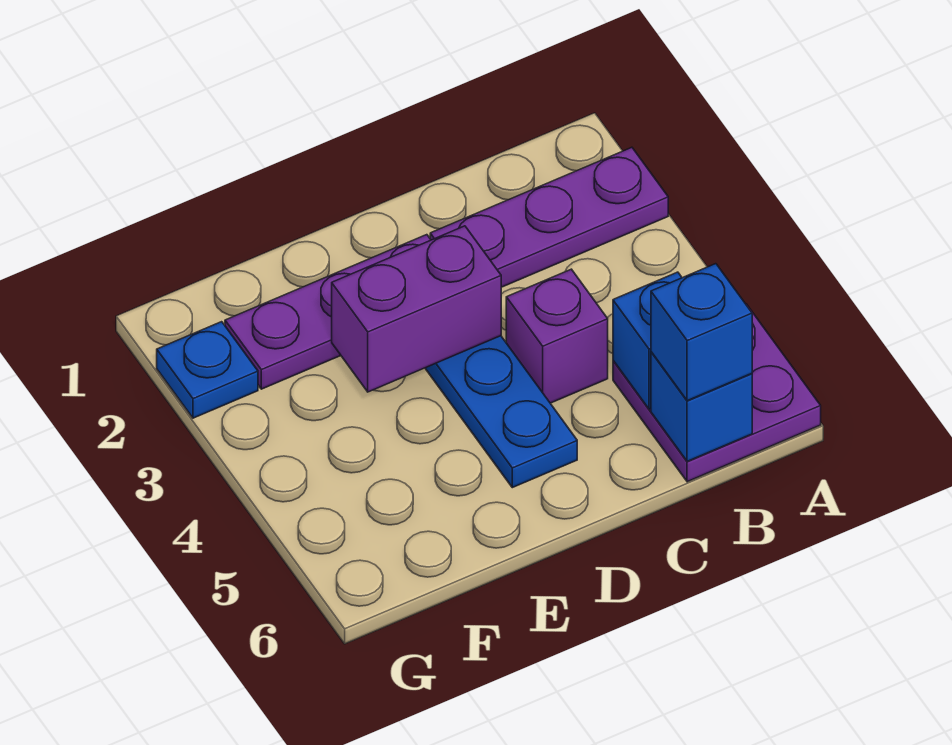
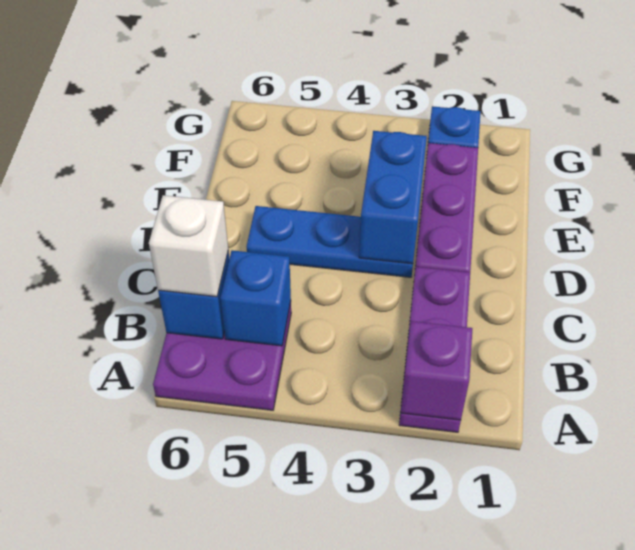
blue 1x1 brick [651,264,752,401] -> white 1x1 brick [149,195,228,297]
purple 1x1 brick [506,269,608,403] -> purple 1x1 brick moved to [401,321,472,420]
purple 1x2 brick [332,226,501,392] -> blue 1x2 brick [359,131,427,264]

